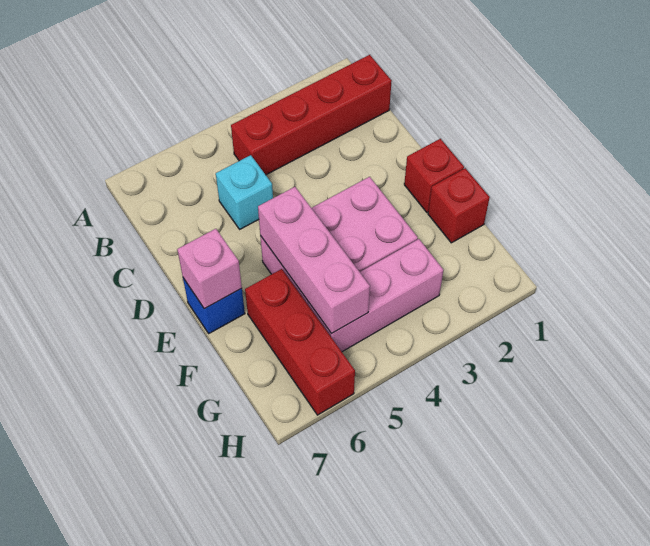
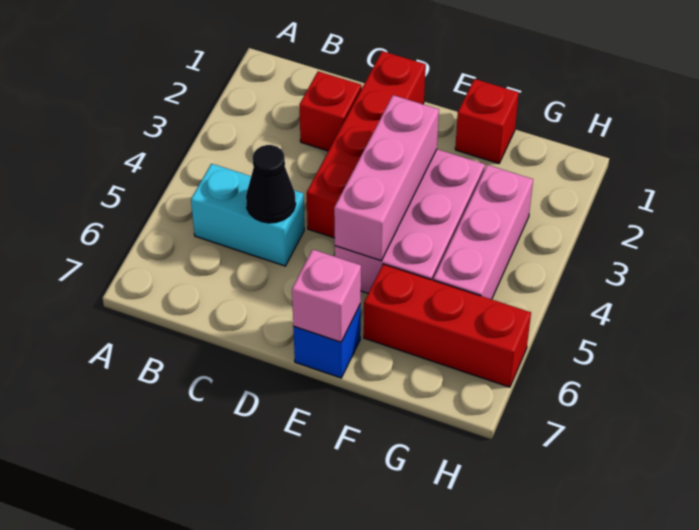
red 1x4 brick [231,55,391,175] -> red 1x4 brick moved to [307,51,426,238]
cyan 1x1 brick [216,155,273,229] -> cyan 1x2 brick [191,164,304,266]
none -> black 1x1 cone [246,145,296,223]
red 1x1 brick [404,139,464,213] -> red 1x1 brick moved to [299,71,361,151]
pink 1x3 brick [258,187,370,334] -> pink 1x3 brick turned to [334,95,439,261]

